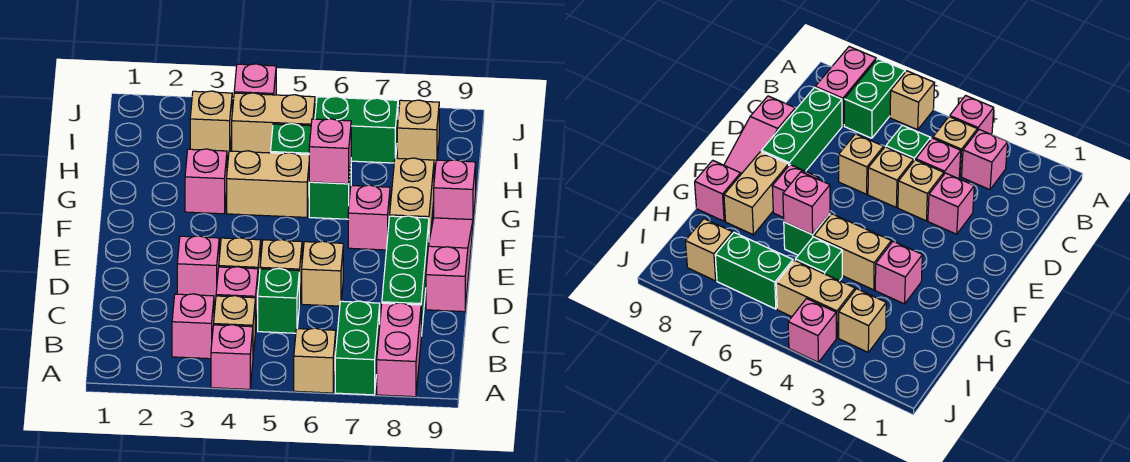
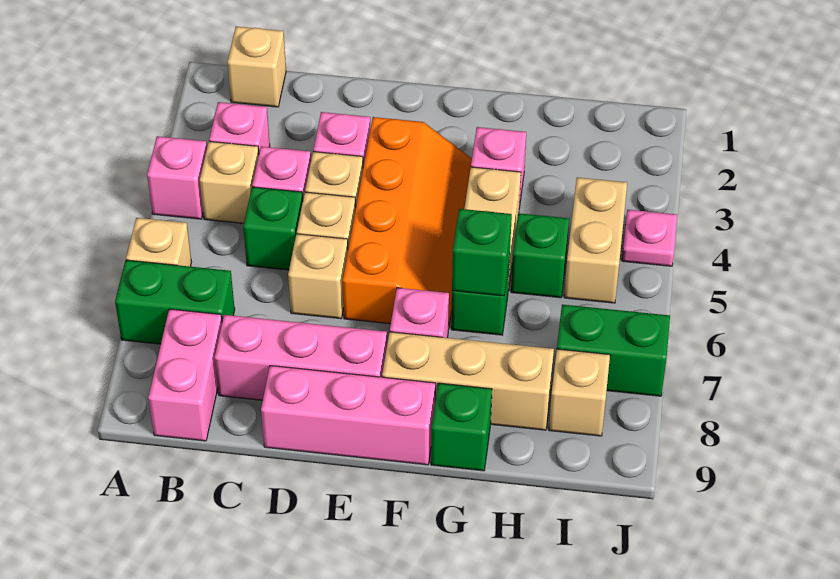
pink 1x2 brick [377,303,421,397] -> pink 1x2 brick turned to [148,309,222,441]
green 1x3 brick [382,216,429,336] -> pink 1x3 brick [215,315,387,400]
pink 1x3 slope [426,218,473,312] -> pink 1x3 brick [261,366,435,465]
none -> orange 2x4 slope [343,117,472,329]
tan 1x2 brick [390,158,434,240] -> tan 1x3 brick [382,332,554,430]
pink 1x1 brick [309,119,351,184] -> green 1x1 brick [452,209,512,296]
pink 1x1 brick [434,160,476,220] -> green 1x1 brick [431,383,492,471]
tan 1x1 brick [190,91,232,156] -> tan 1x1 brick moved to [227,26,286,107]
green 1x2 brick [315,97,398,163] -> green 1x2 brick turned to [557,304,670,396]
pink 1x1 brick [234,64,276,95] -> pink 1x1 plate [622,210,677,266]

